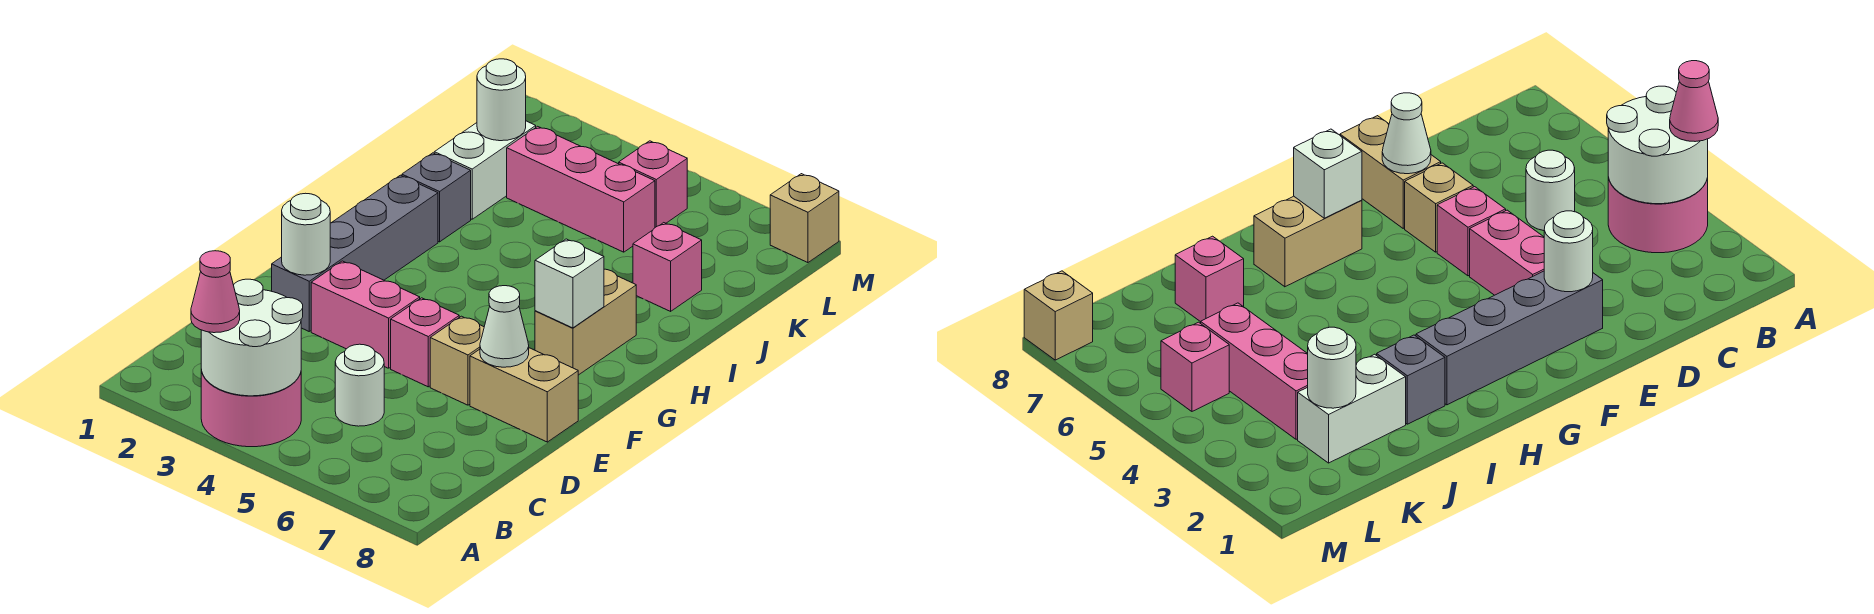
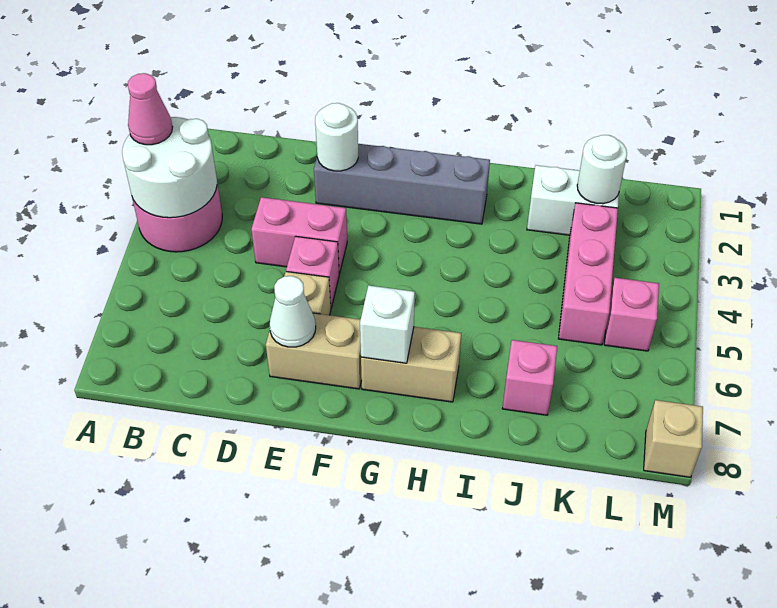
white 1x1 round brick [335,344,384,426] -> none
pink 1x2 brick [311,261,420,368] -> pink 1x2 brick turned to [251,197,347,273]
tan 1x2 brick [470,348,578,442] -> tan 1x2 brick turned to [266,313,362,389]
grey 1x1 brick [402,153,471,242] -> none

